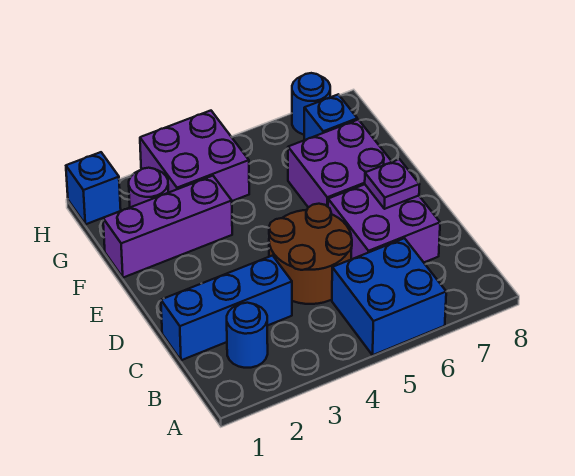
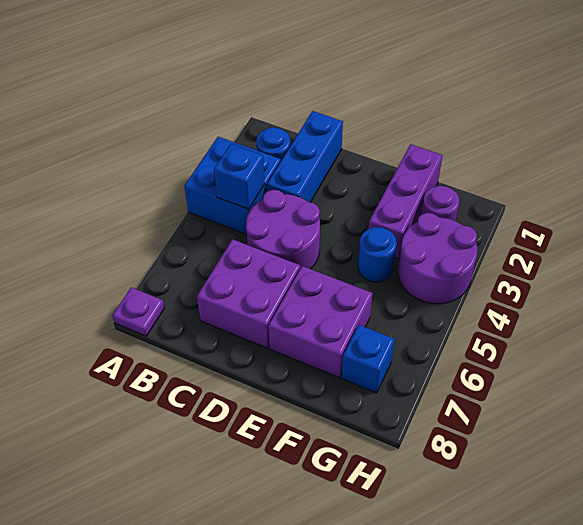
blue 2x2 brick [332,238,446,355] -> blue 2x2 brick moved to [184,137,281,234]
brown 2x2 round brick [269,204,352,304] -> purple 2x2 round brick [246,190,320,269]
purple 1x1 plate [365,159,420,209] -> purple 1x1 plate moved to [112,287,164,336]
purple 2x2 brick [140,111,249,201] -> purple 2x2 round brick [398,213,478,304]
blue 1x1 brick [66,152,121,224] -> blue 1x1 brick moved to [214,144,265,209]
blue 1x1 round brick [292,73,330,135] -> blue 1x1 round brick moved to [358,227,397,282]

